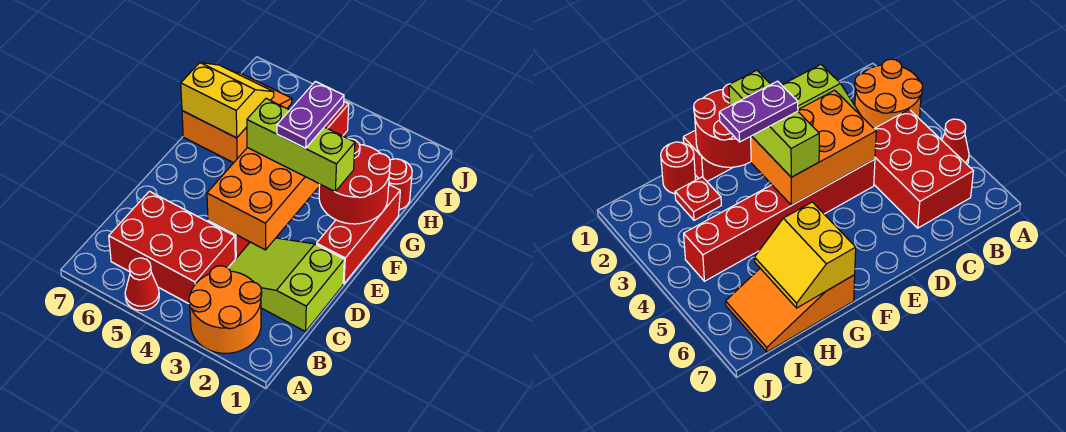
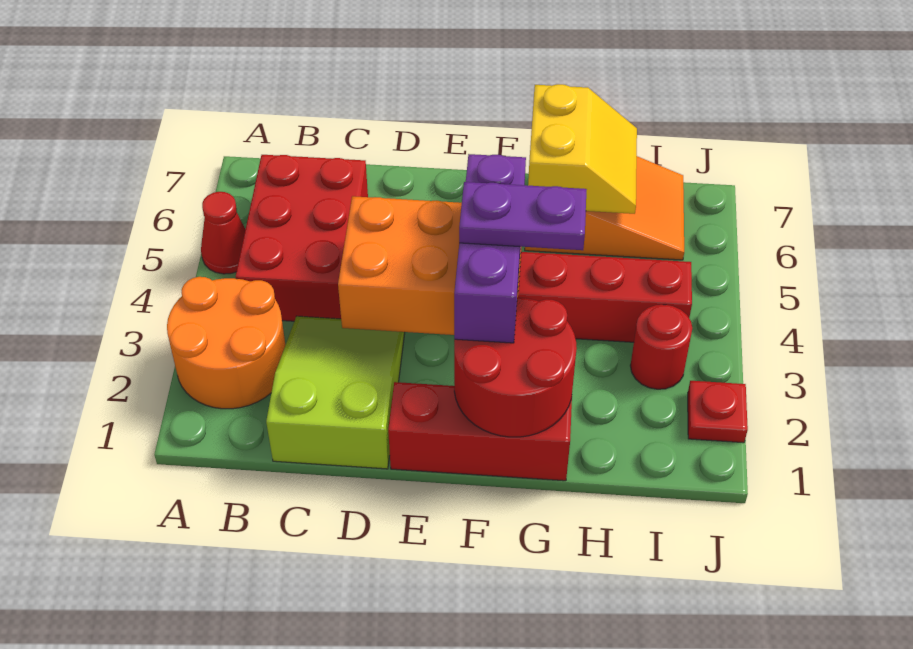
lime 1x3 brick [247,99,355,192] -> purple 1x3 brick [454,154,526,343]
red 1x1 round brick [389,159,412,210] -> red 1x1 round brick moved to [630,305,692,389]
red 1x1 plate [675,177,721,220] -> red 1x1 plate moved to [688,381,748,443]

